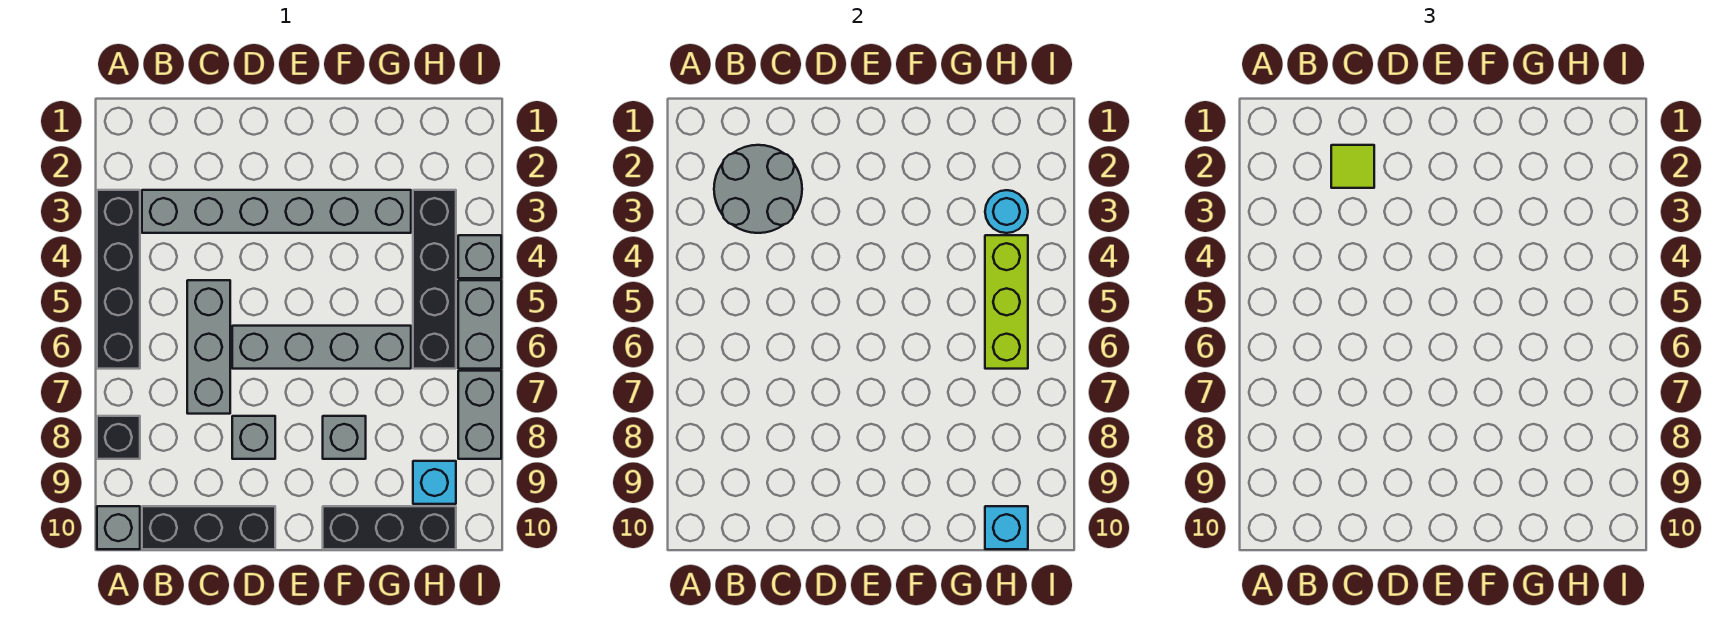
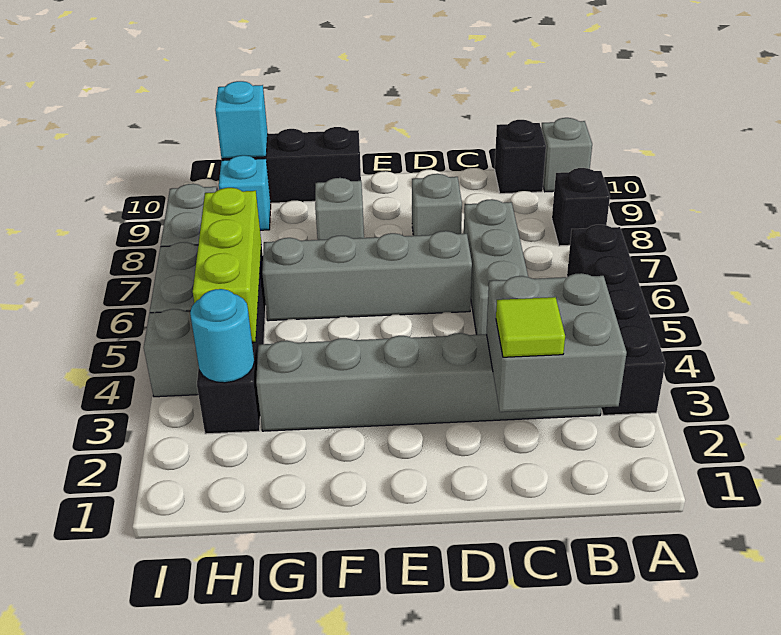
grey 2x2 round brick [714,145,802,233] -> grey 2x2 brick [486,273,627,412]
black 1x3 brick [142,506,275,549] -> black 1x1 brick [495,120,546,194]

